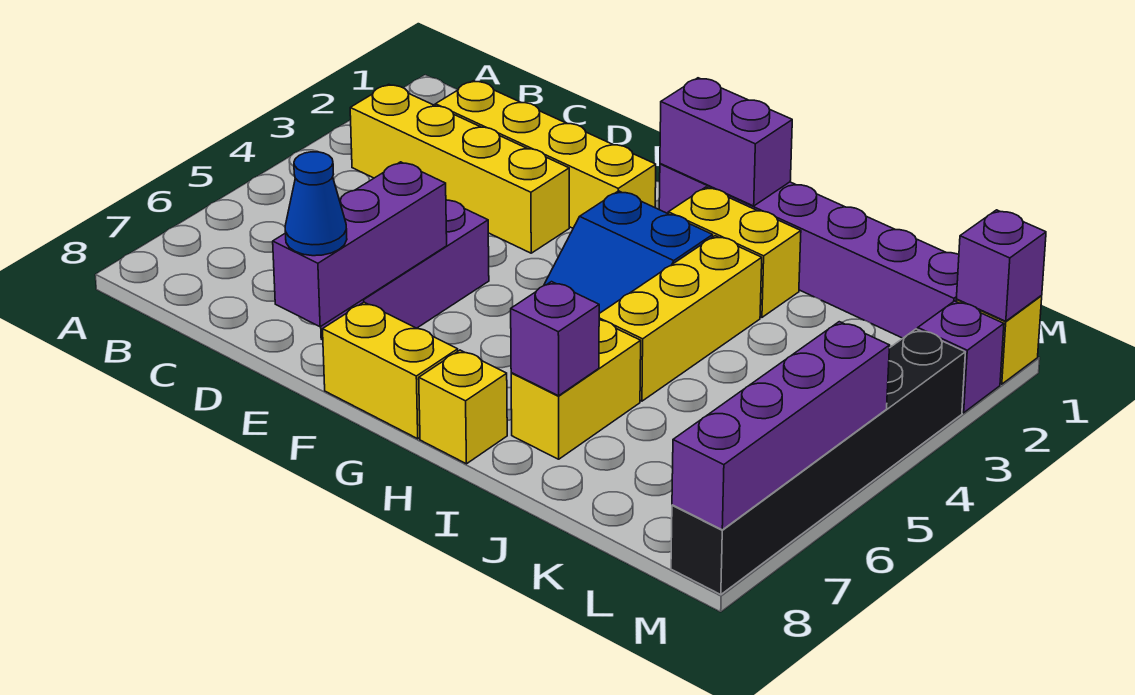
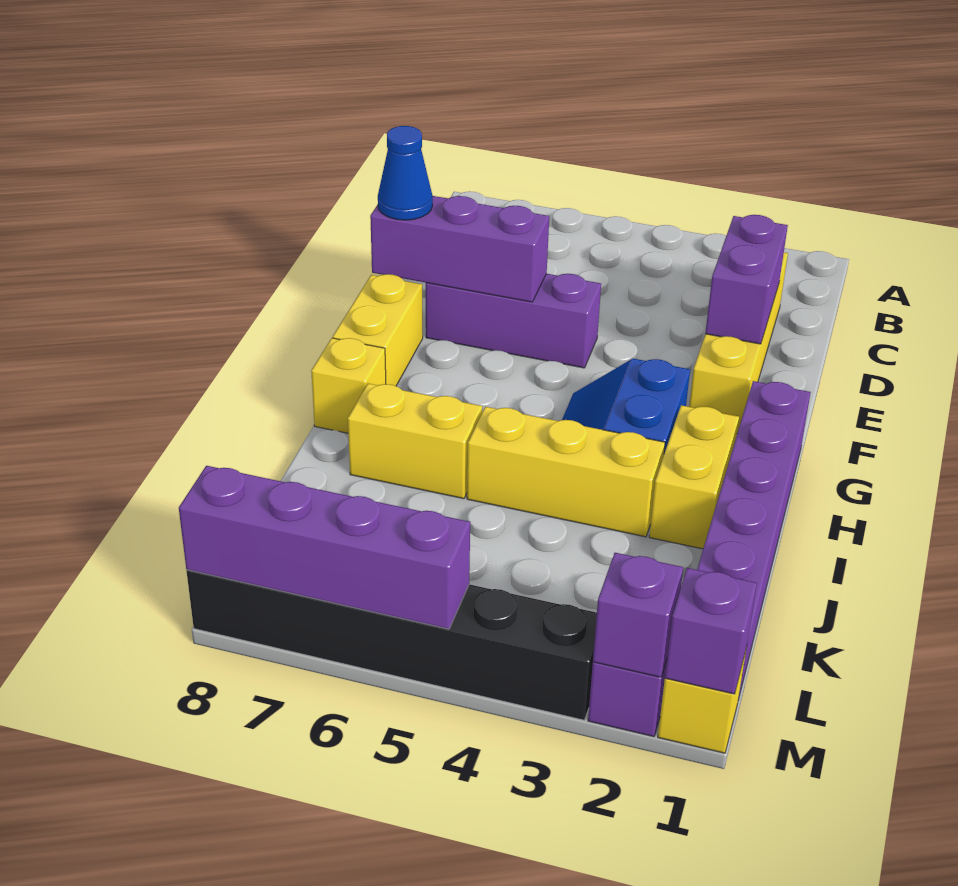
yellow 1x4 brick [350,84,569,253] -> none
purple 1x2 brick [660,78,792,206] -> purple 1x2 brick moved to [705,215,788,344]
purple 1x1 brick [511,282,599,396] -> purple 1x1 brick moved to [593,553,683,677]

